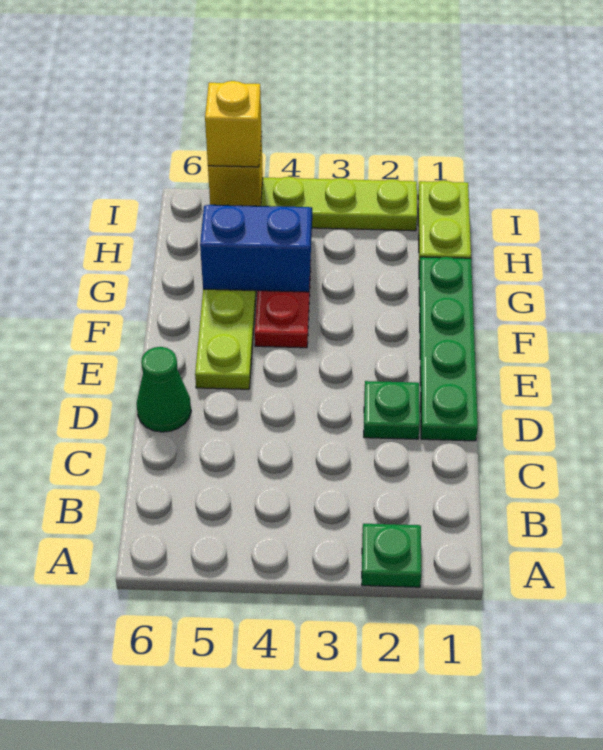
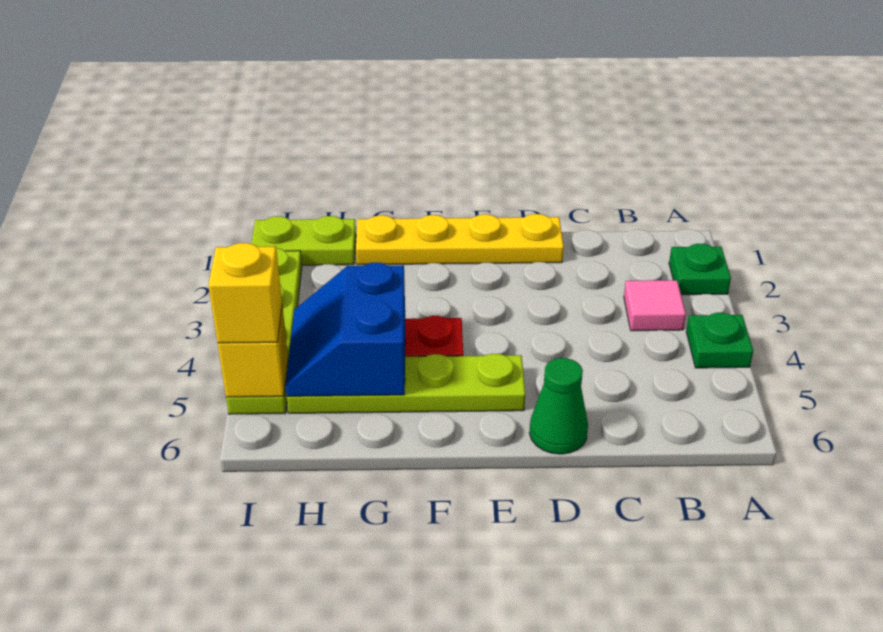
none -> pink 1x1 tile [624,280,686,331]
green 1x4 plate [419,257,478,441] -> yellow 1x4 plate [356,214,564,265]
green 1x1 plate [364,381,420,439] -> green 1x1 plate moved to [686,313,753,368]

